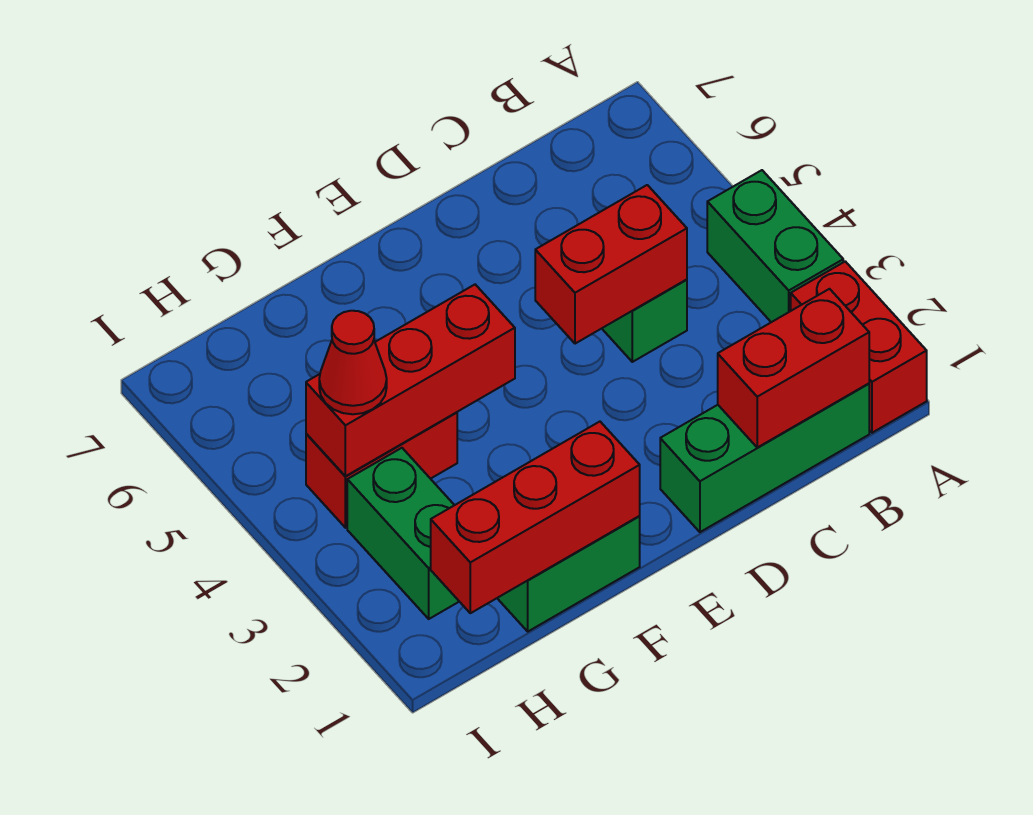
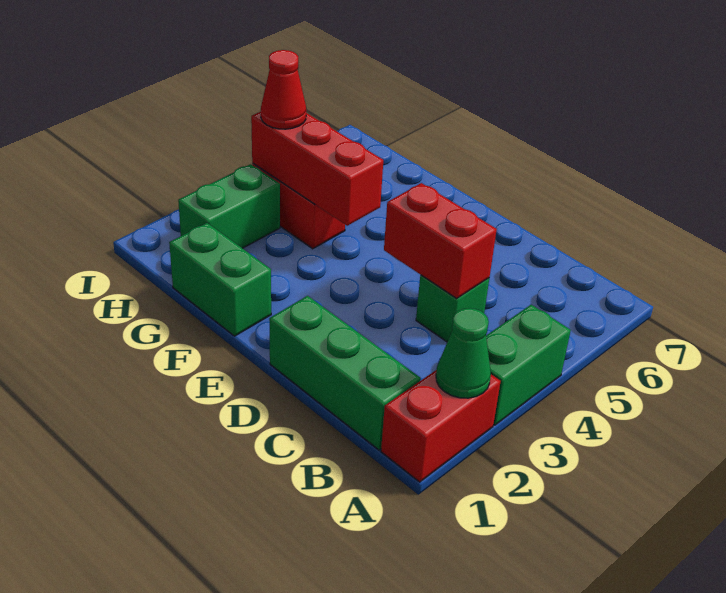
none -> green 1x1 cone [436,308,491,398]
red 1x2 brick [718,289,869,447] -> none
red 1x3 brick [431,422,640,613] -> none

